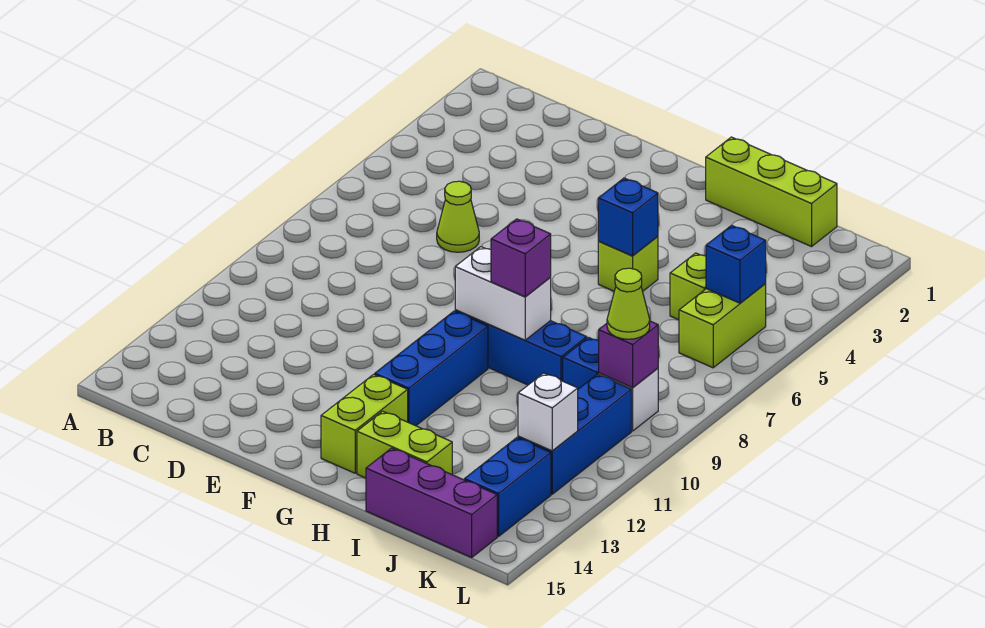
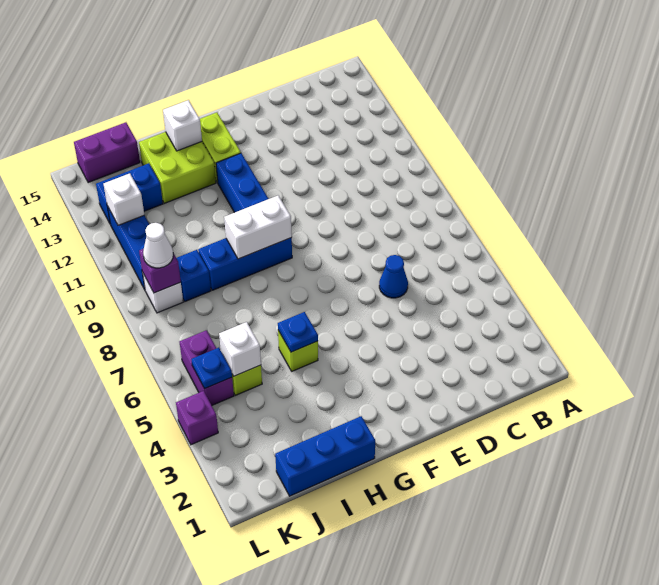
lime 1x1 cone [437,181,479,252] -> blue 1x1 cone [379,255,408,298]
lime 1x3 brick [706,137,837,247] -> blue 1x3 brick [275,416,375,496]
blue 1x1 brick [598,178,658,256] -> blue 1x1 plate [278,312,318,352]
purple 1x1 brick [491,219,551,297] -> purple 1x1 brick moved to [176,391,218,445]
lime 1x2 brick [357,411,452,478] -> lime 2x2 brick [139,132,216,204]
none -> white 1x1 brick [163,100,202,151]
purple 1x3 brick [366,448,497,557] -> purple 1x2 brick [74,122,140,183]
none -> white 1x1 brick [219,322,261,376]
lime 1x2 brick [679,284,766,368] -> purple 1x2 brick [180,330,234,405]
blue 1x1 brick [706,225,766,303] -> blue 1x1 plate [191,348,232,389]
lime 1x1 cone [607,268,650,339] -> white 1x1 cone [143,223,173,268]
blue 1x2 brick [464,438,551,536] -> blue 1x2 brick turned to [96,163,163,223]

